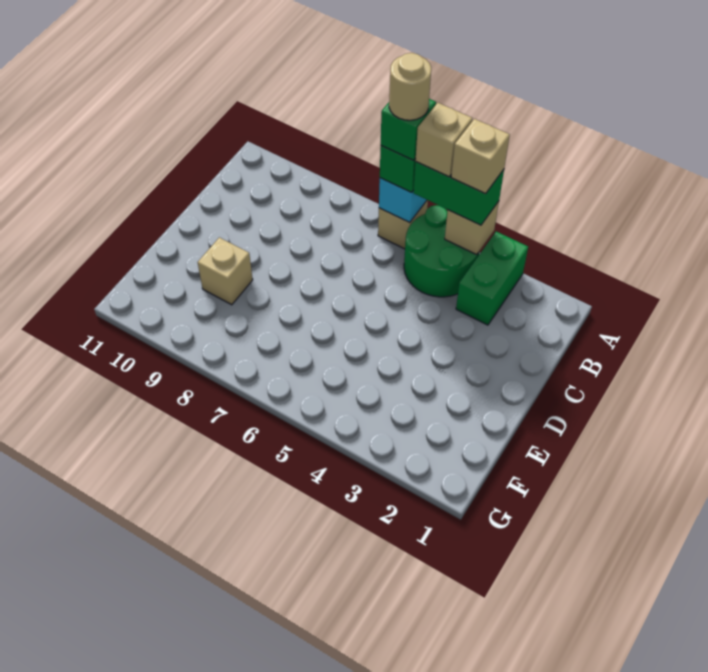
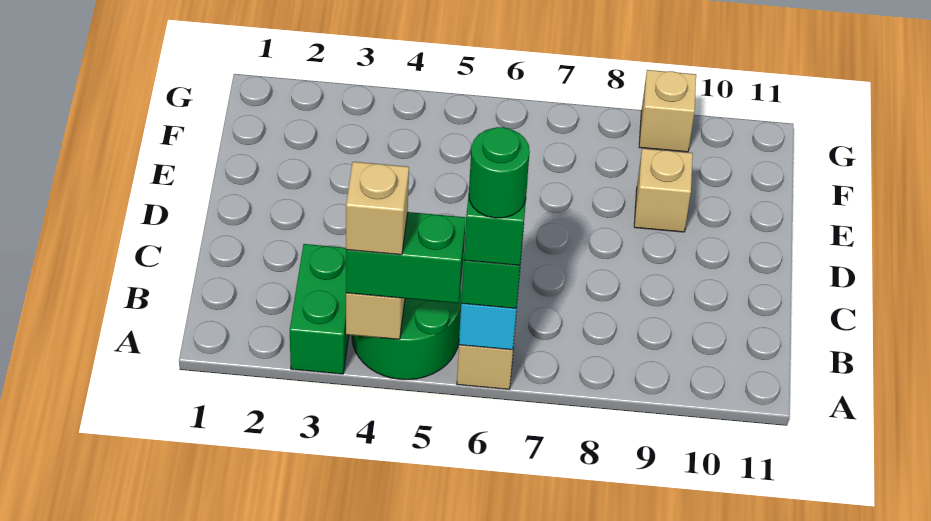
tan 1x1 brick [415,103,472,177] -> tan 1x1 brick moved to [639,70,696,152]
tan 1x1 round brick [389,53,431,120] -> green 1x1 round brick [469,127,530,218]

